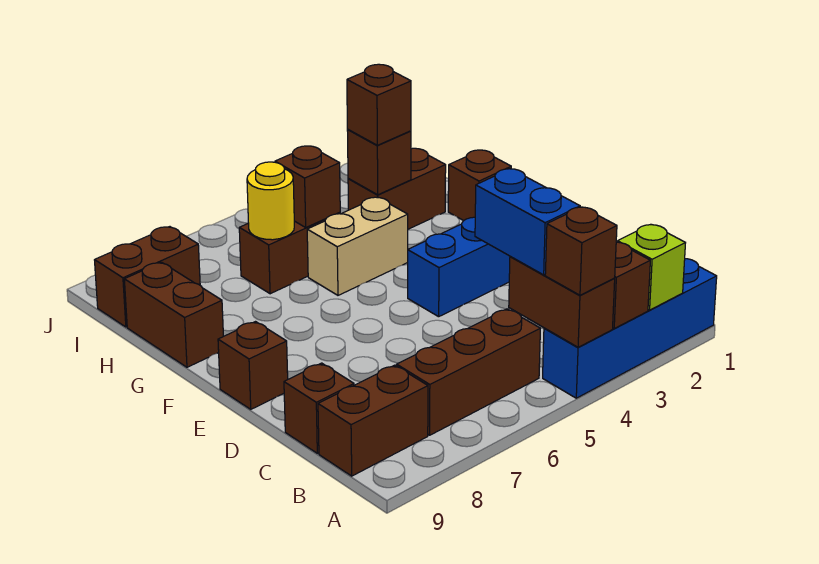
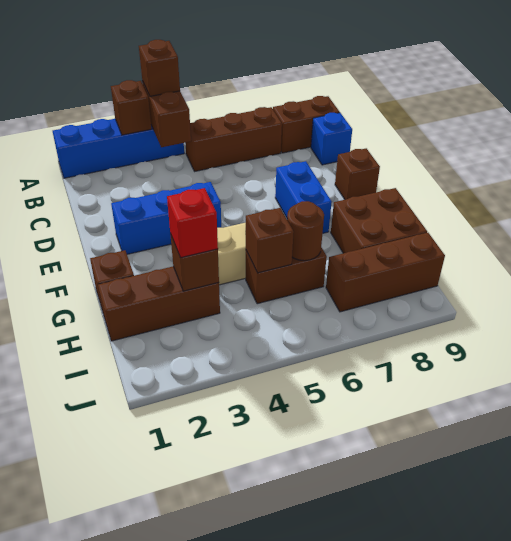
lime 1x1 brick [617,225,685,310] -> none
blue 1x2 brick [475,169,580,275] -> blue 1x2 brick moved to [275,161,332,233]
brown 1x1 brick [284,363,354,453] -> blue 1x1 brick [311,113,352,165]
brown 1x2 brick [124,262,223,367] -> brown 2x2 brick [331,188,427,253]
brown 1x2 brick [348,148,446,229] -> brown 1x3 brick [98,266,220,341]
brown 1x1 brick [347,64,411,145] -> red 1x1 brick [167,188,218,258]
yellow 1x1 round brick [247,162,294,240] -> brown 1x1 round brick [287,201,324,261]
brown 1x2 brick [95,227,200,327] -> brown 1x3 brick [326,233,445,312]

